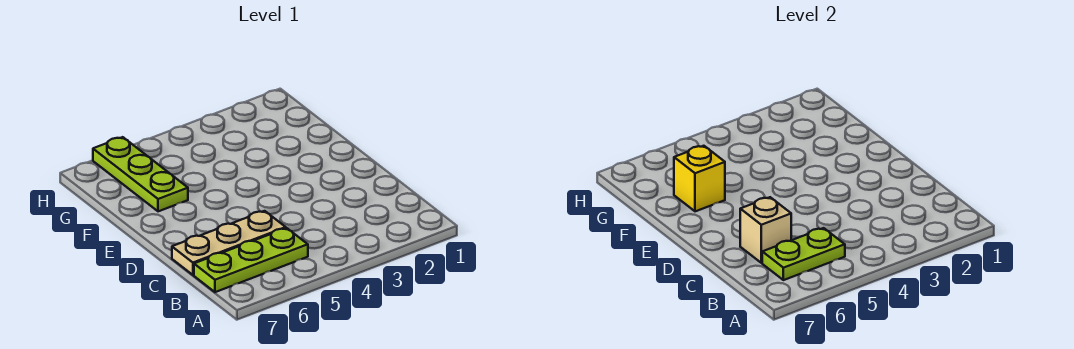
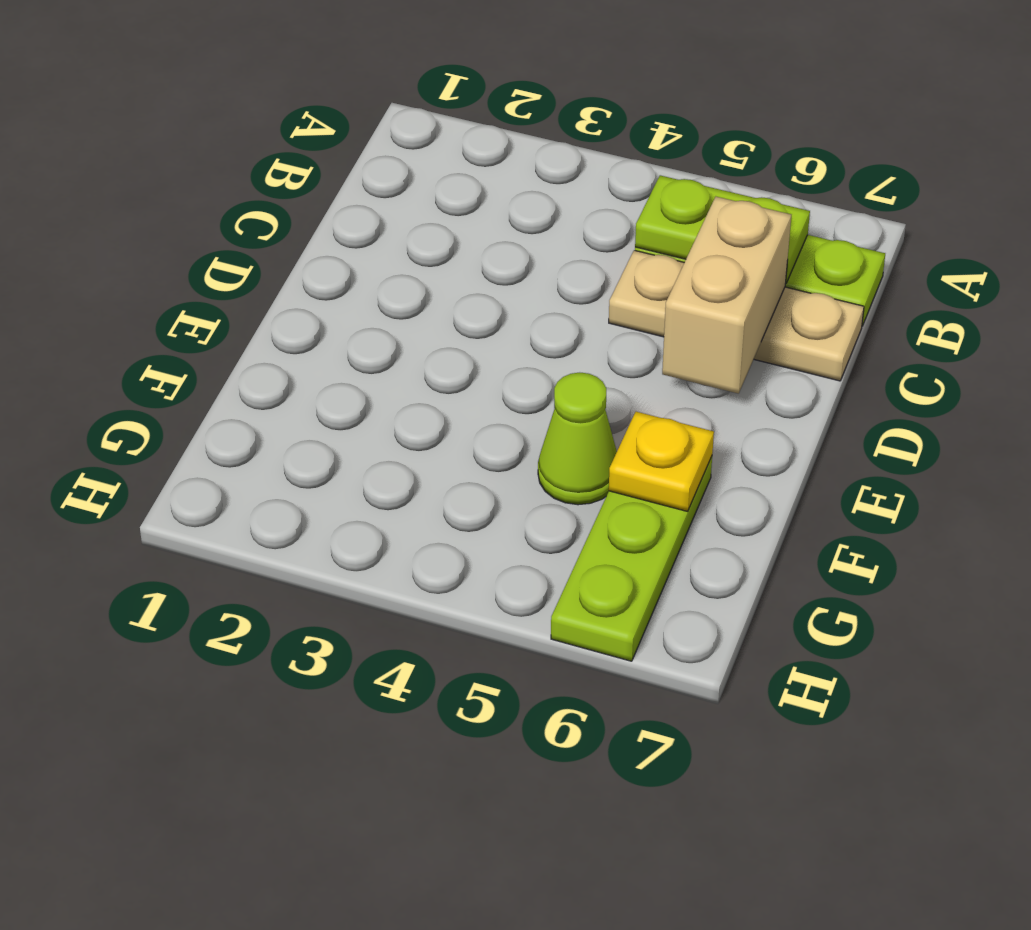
tan 1x1 brick [740,197,791,263] -> tan 1x2 brick [662,197,791,394]
none -> lime 1x1 cone [538,373,617,505]
yellow 1x1 brick [674,146,725,211] -> yellow 1x1 plate [609,412,714,511]

